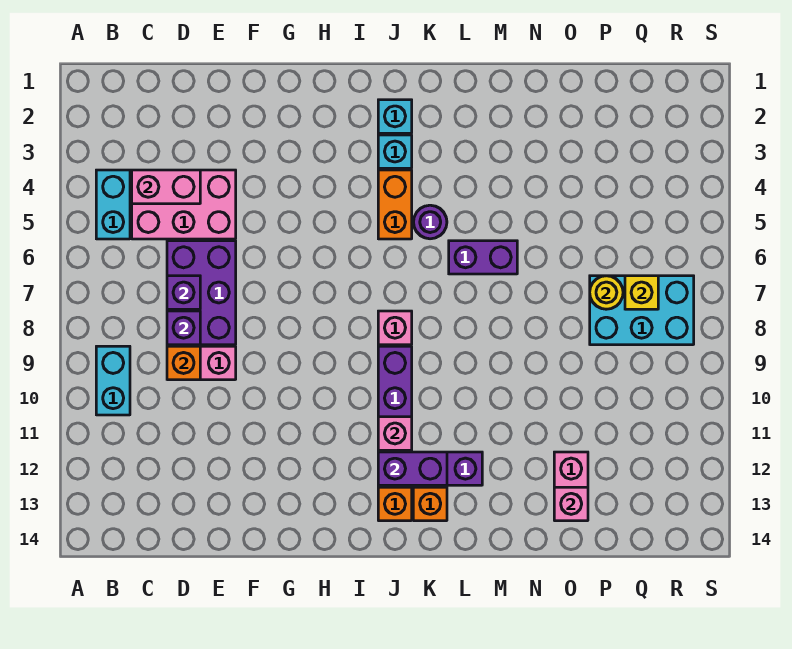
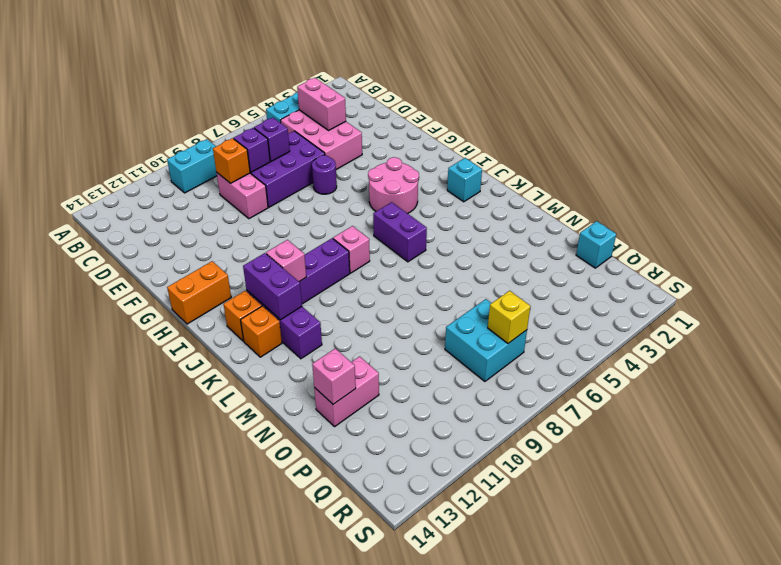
none -> pink 2x2 round brick [368,157,419,213]
cyan 1x1 brick [378,135,412,168] -> cyan 1x1 brick moved to [576,221,616,268]
orange 1x2 brick [378,170,412,239] -> orange 1x2 brick moved to [167,261,231,324]
purple 1x1 round brick [414,205,447,239] -> purple 1x1 round brick moved to [312,155,337,194]
purple 1x2 brick [449,241,517,274] -> purple 1x2 brick moved to [373,202,427,262]
cyan 2x3 brick [590,276,694,345] -> cyan 2x2 brick [445,299,527,381]
yellow 1x1 round brick [590,276,623,309] -> none

